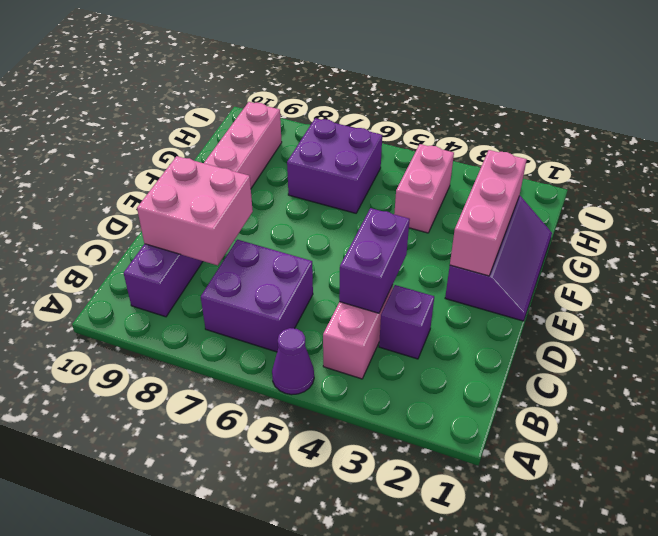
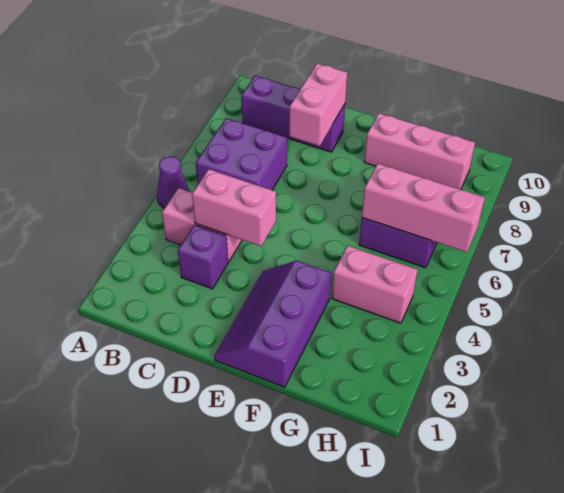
purple 1x2 brick [339,208,410,313] -> pink 1x2 brick [192,169,276,246]
pink 2x2 brick [137,156,253,265] -> pink 1x2 brick [289,64,347,146]
purple 2x3 slope [445,196,552,321] -> purple 2x3 slope turned to [214,261,331,387]
pink 1x3 brick [450,150,527,276] -> pink 1x3 brick moved to [362,163,485,252]

